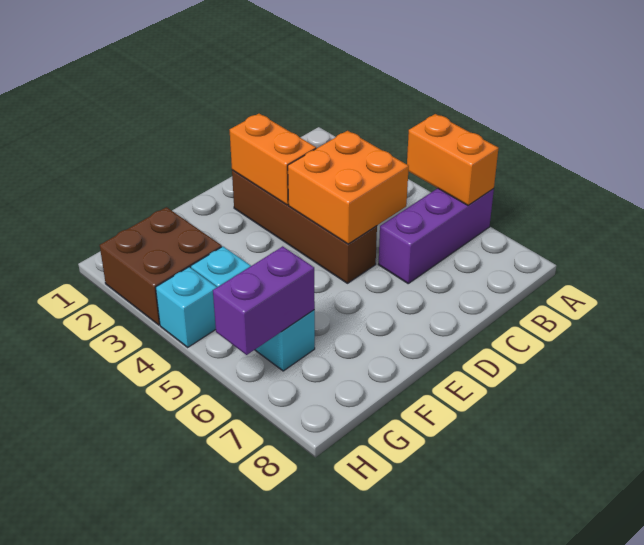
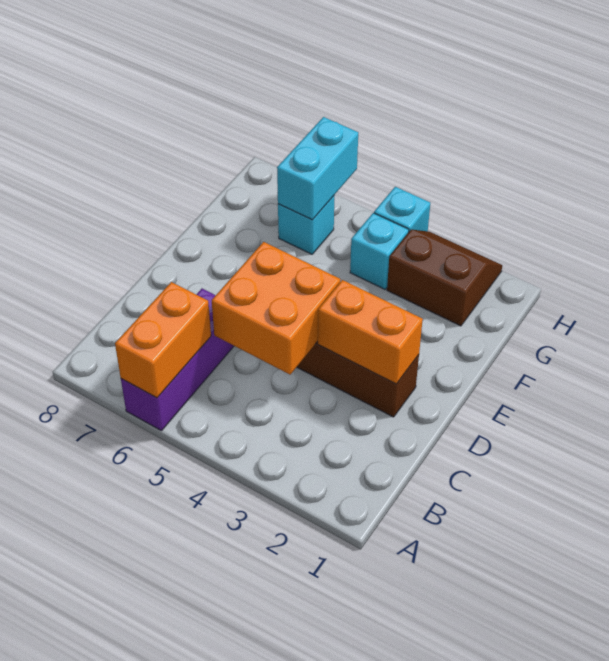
orange 1x2 brick [407,114,499,205] -> orange 1x2 brick turned to [115,282,211,398]
brown 2x2 brick [100,207,222,325] -> brown 2x2 slope [387,230,502,326]
purple 1x2 brick [213,246,315,355] -> cyan 1x2 brick [277,117,358,220]

